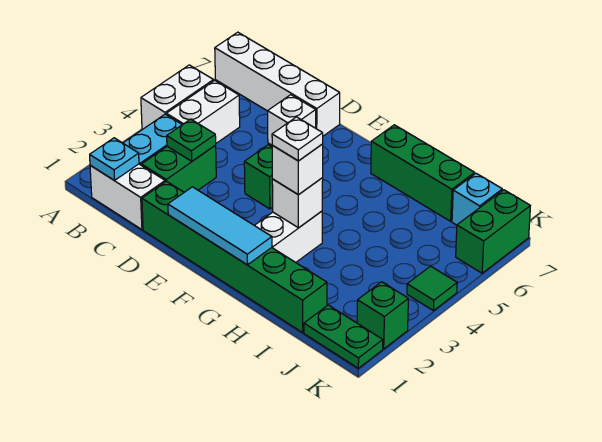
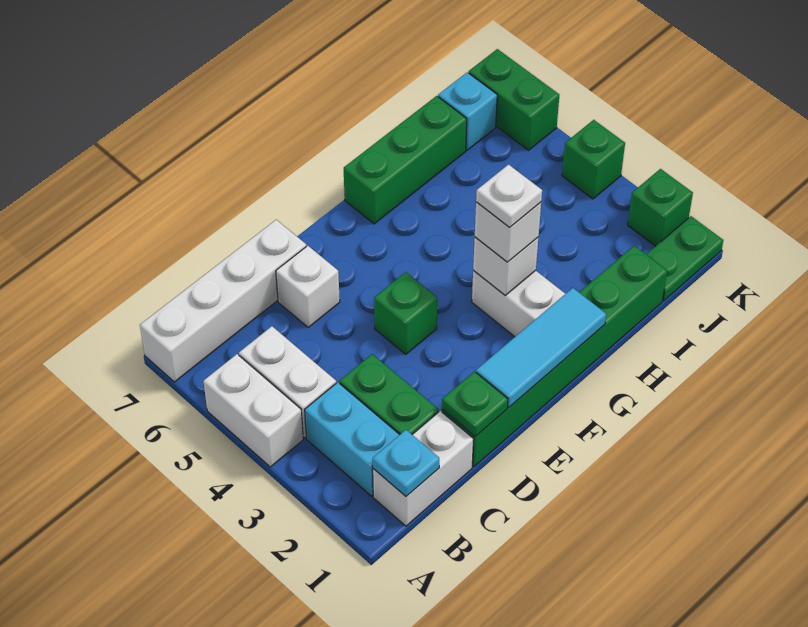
green 1x1 plate [167,119,216,161] -> green 1x1 plate moved to [442,372,508,437]
green 1x1 tile [407,266,457,311] -> green 1x1 brick [562,120,625,199]

